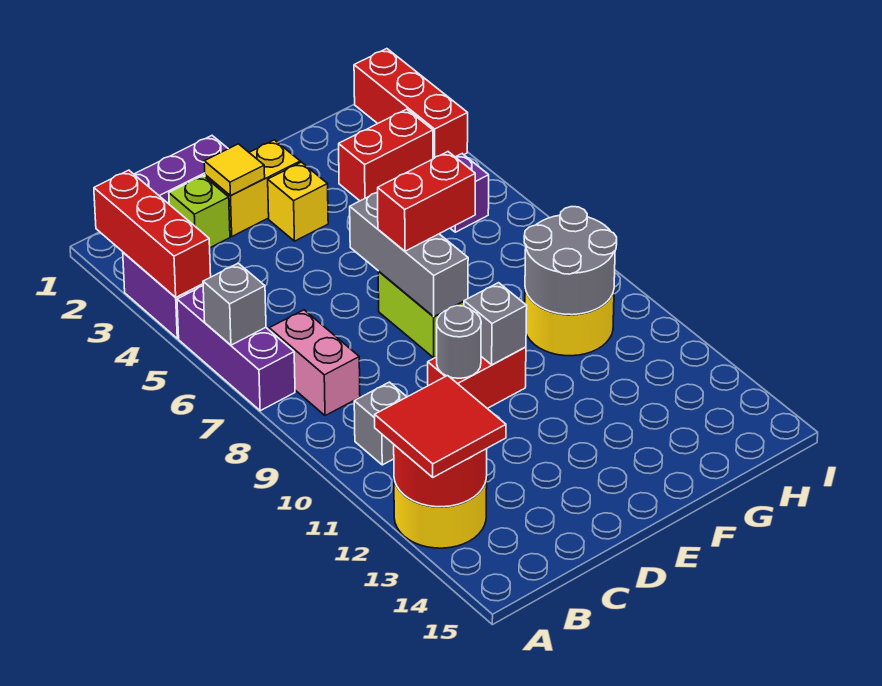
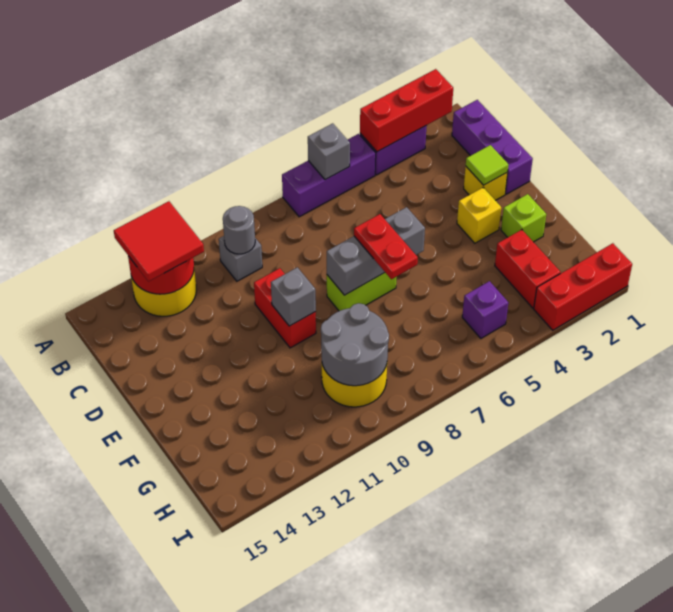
pink 1x2 brick [269,310,360,416] -> none
lime 1x1 brick [169,176,230,248] -> lime 1x1 brick moved to [501,194,546,242]
yellow 1x2 brick [205,140,300,236] -> yellow 1x1 brick [464,167,508,200]
yellow 1x1 tile [204,144,265,196] -> lime 1x1 tile [466,145,508,185]
grey 1x1 round brick [437,306,481,378] -> grey 1x1 round brick moved to [223,206,255,254]
red 1x2 brick [378,152,475,251] -> red 1x2 plate [354,214,418,279]

